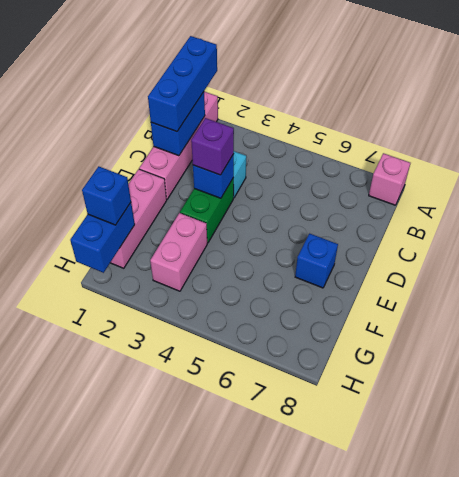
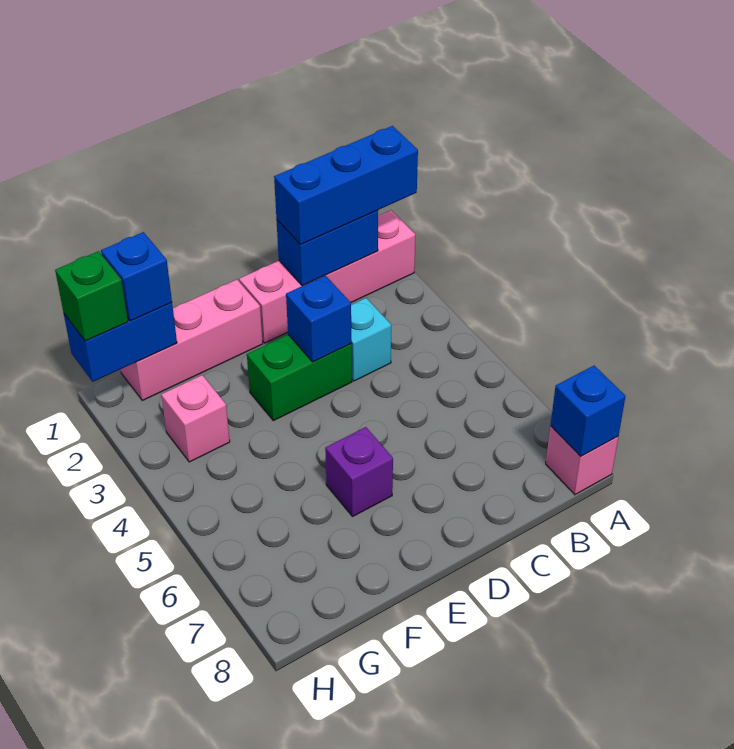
purple 1x1 brick [191,118,234,175] -> purple 1x1 brick moved to [325,427,393,516]
blue 1x1 brick [295,234,338,288] -> blue 1x1 brick moved to [550,366,625,457]
pink 1x2 brick [150,213,207,291] -> pink 1x1 brick [161,375,230,462]
none -> green 1x1 brick [55,251,128,341]

